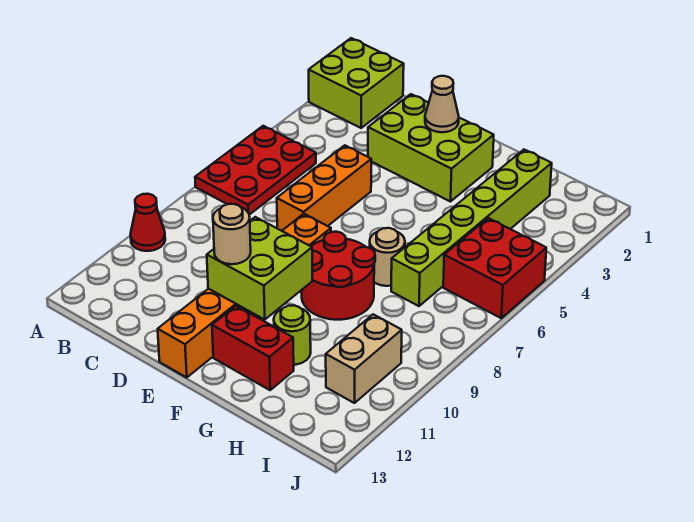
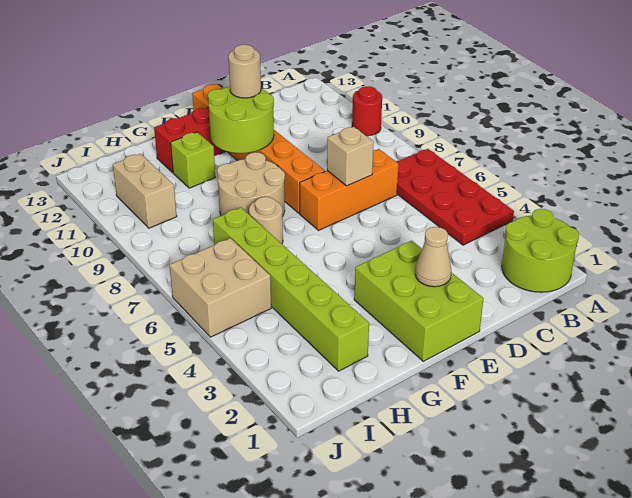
lime 2x2 brick [309,38,404,128] -> lime 2x2 round brick [502,209,579,292]
red 2x3 plate [195,126,316,215] -> red 2x4 plate [396,149,514,245]
red 1x1 cone [131,194,165,251] -> red 1x1 round brick [352,86,382,136]
lime 2x3 brick [368,94,494,202] -> lime 2x3 brick turned to [354,241,484,361]
orange 1x3 brick [277,145,371,231] -> orange 1x3 brick turned to [300,149,399,230]
none -> tan 1x1 brick [327,127,374,186]
lime 2x2 brick [207,217,312,319] -> lime 2x2 round brick [208,87,274,153]
red 2x2 round brick [301,232,375,320] -> tan 2x2 round brick [217,152,285,217]
lime 1x1 round brick [274,305,311,365] -> lime 1x1 brick [171,132,215,188]
red 2x2 brick [443,218,546,318] -> tan 2x2 brick [170,238,271,337]

